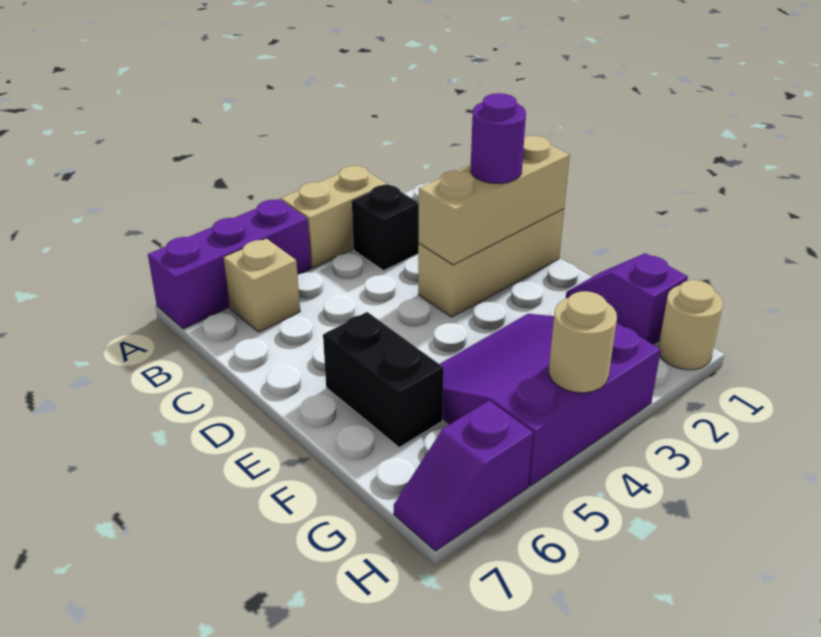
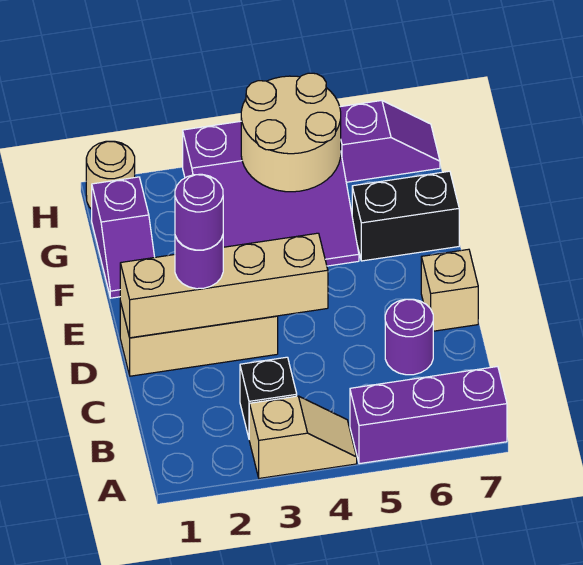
tan 1x2 brick [281,166,387,268] -> tan 1x2 slope [249,396,357,478]
tan 1x1 brick [224,238,300,332] -> tan 1x1 brick moved to [421,249,478,331]
none -> purple 1x1 round brick [385,299,433,375]
tan 1x3 brick [419,136,570,265] -> tan 1x4 brick [120,233,328,338]
none -> purple 1x1 round brick [175,174,223,250]
black 1x2 brick [323,312,444,448] -> black 1x2 brick turned to [352,171,459,261]
tan 1x1 round brick [549,291,617,393] -> tan 2x2 round brick [241,73,341,192]

